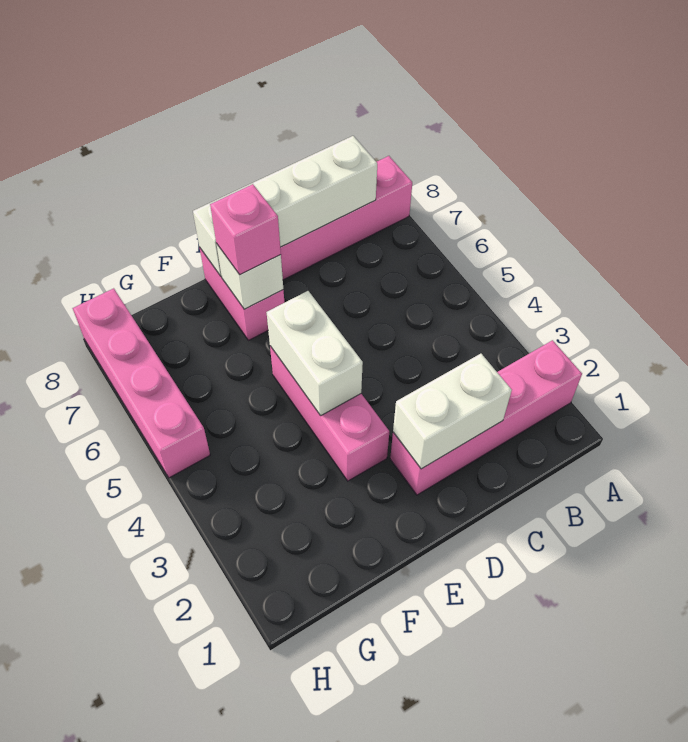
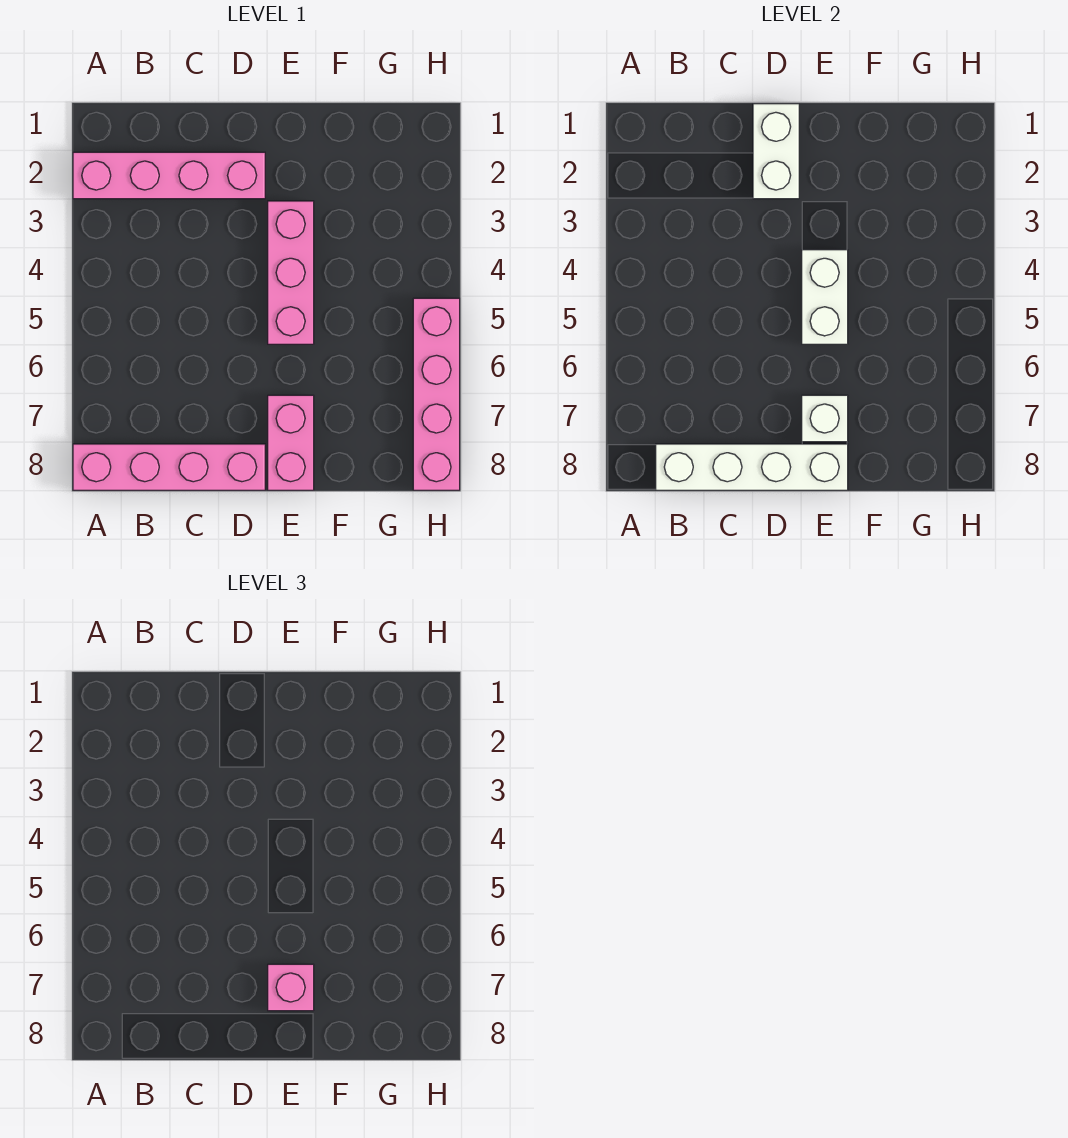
white 1x2 brick [393,354,512,469] -> white 1x2 brick turned to [753,104,799,199]

